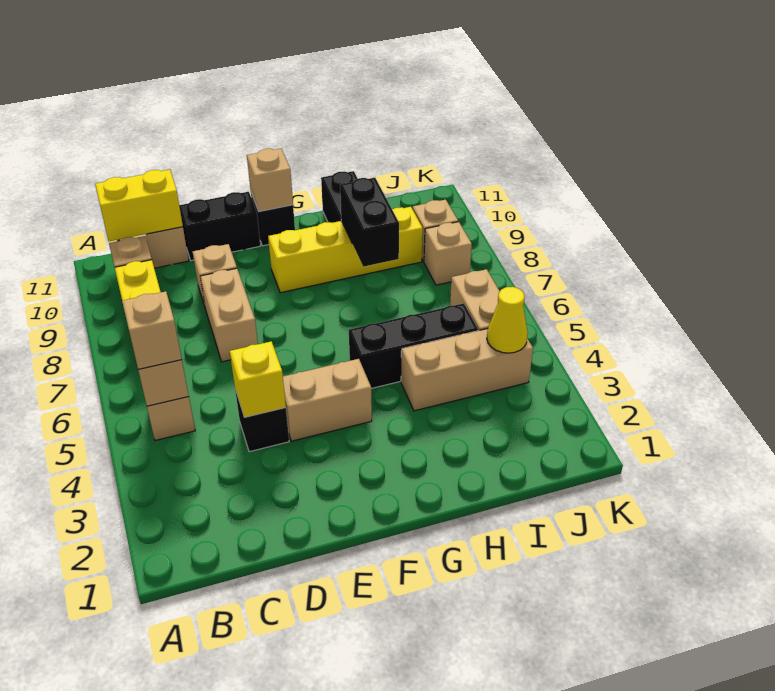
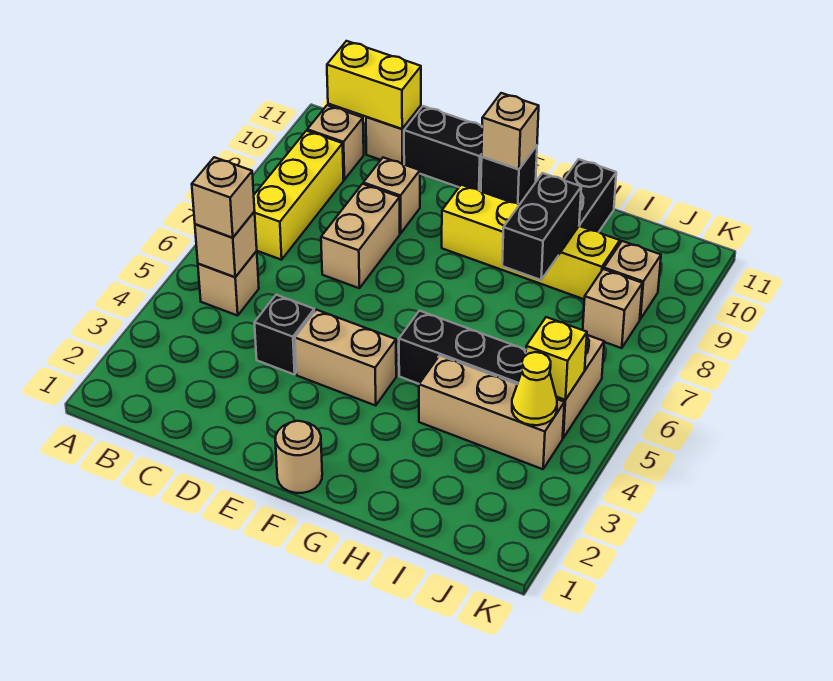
yellow 1x1 brick [230,341,286,417] -> yellow 1x1 brick moved to [526,317,587,400]
none -> tan 1x1 round brick [275,421,322,493]

